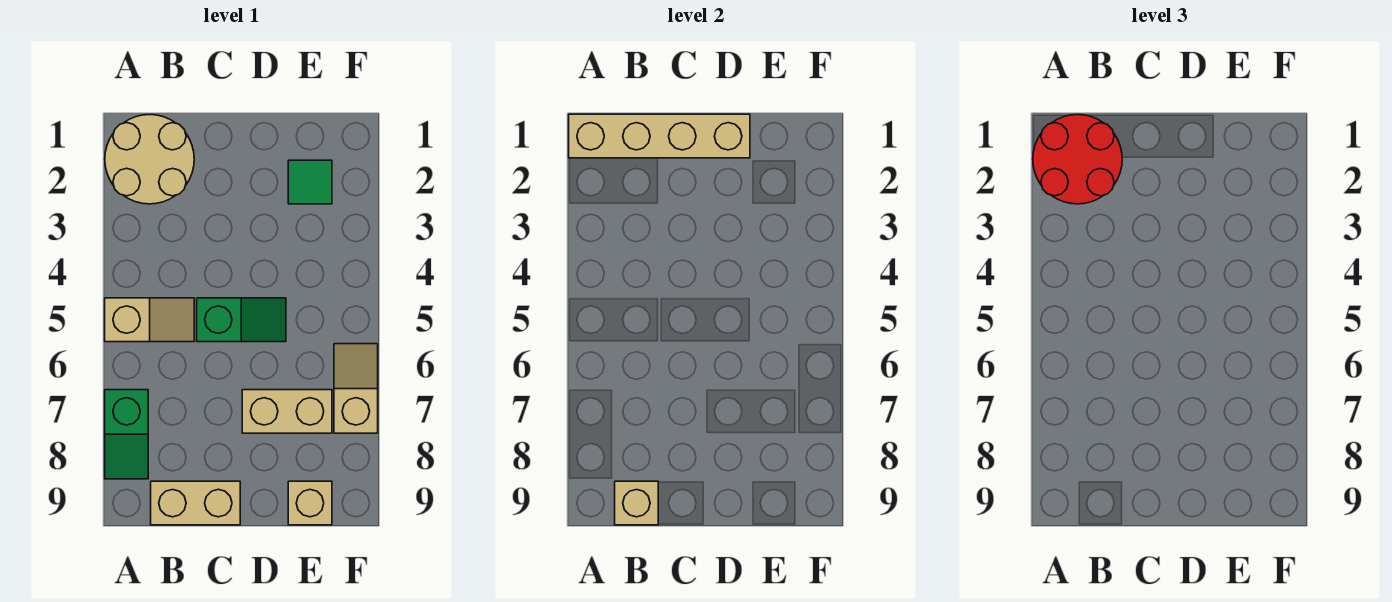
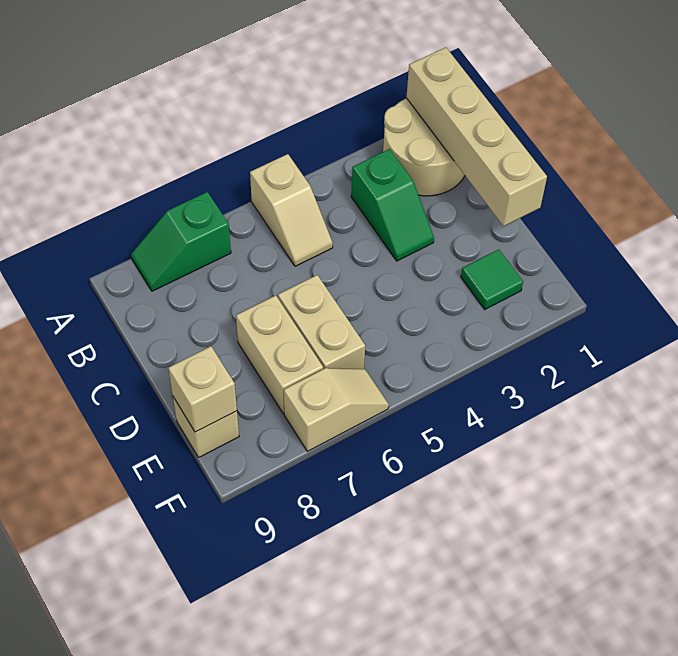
red 2x2 round brick [1033,115,1122,204] -> none
tan 1x2 brick [151,481,240,525] -> tan 1x2 brick moved to [278,275,365,369]
tan 1x1 brick [615,481,658,525] -> tan 1x1 brick moved to [168,346,237,432]
green 1x2 slope [197,298,286,342] -> green 1x2 slope moved to [351,149,434,261]

